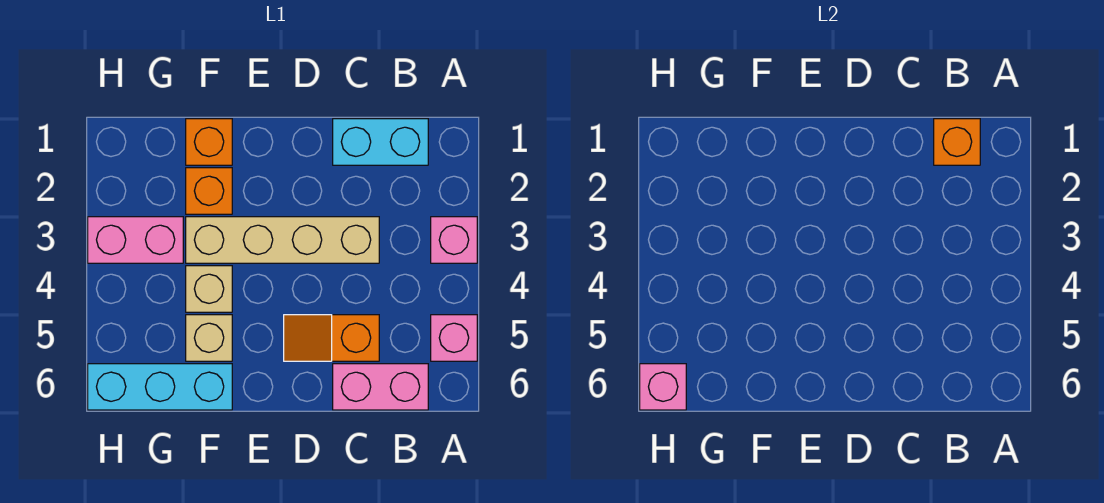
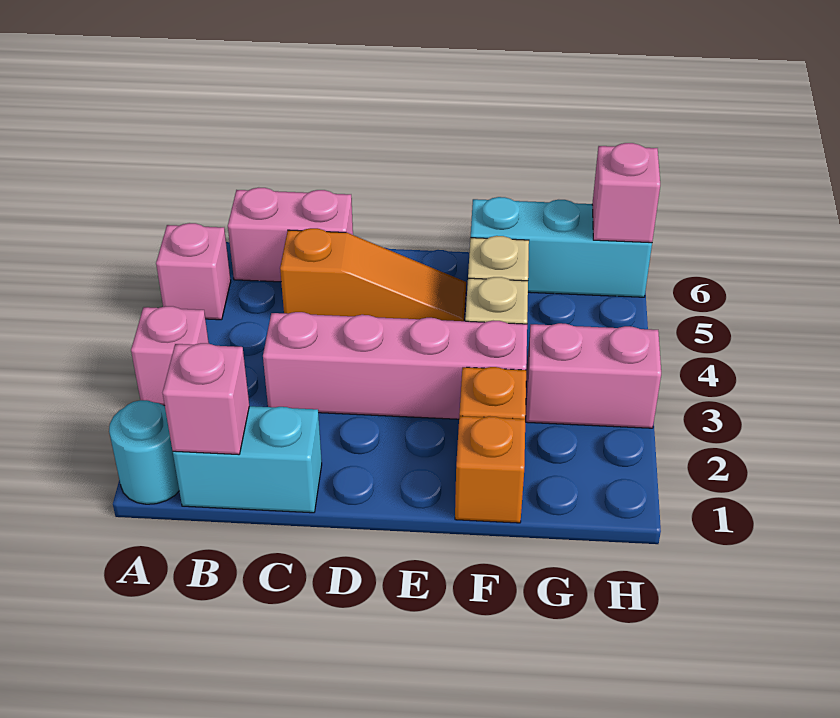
none -> cyan 1x1 round brick [109,400,179,504]
orange 1x1 brick [934,119,980,165] -> pink 1x1 brick [163,343,249,455]
tan 1x4 brick [186,217,379,263] -> pink 1x4 brick [263,312,527,419]
orange 1x2 slope [284,315,379,361] -> orange 1x3 slope [280,228,466,321]

